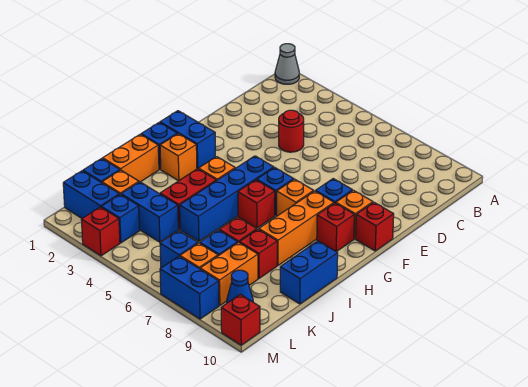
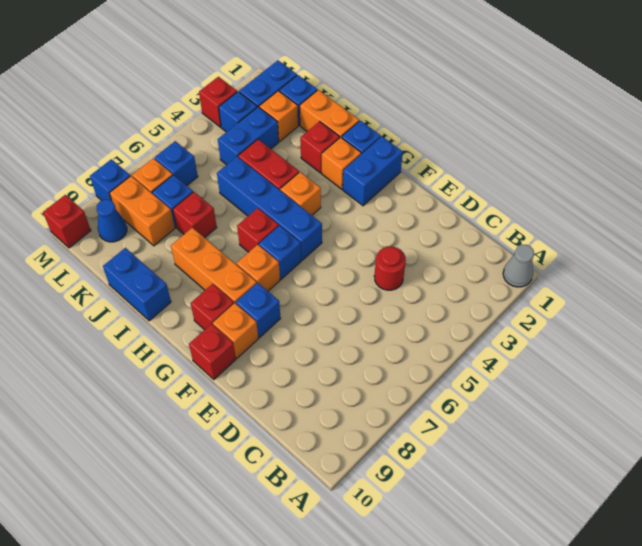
red 1x1 brick [239,229,277,279] -> red 1x1 brick moved to [300,122,340,173]
blue 1x2 brick [160,256,219,319] -> blue 1x1 brick [90,159,130,201]

